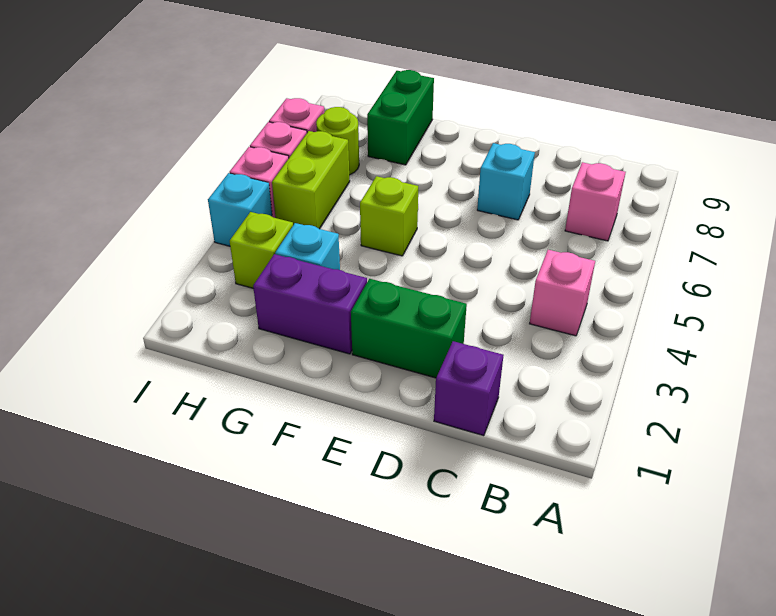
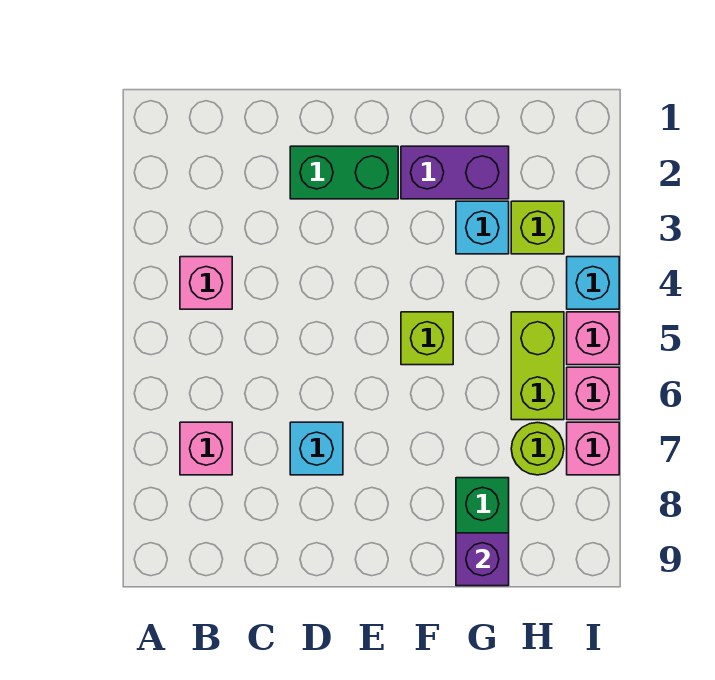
purple 1x1 brick [434,341,503,436] -> purple 1x1 brick moved to [456,533,509,586]

